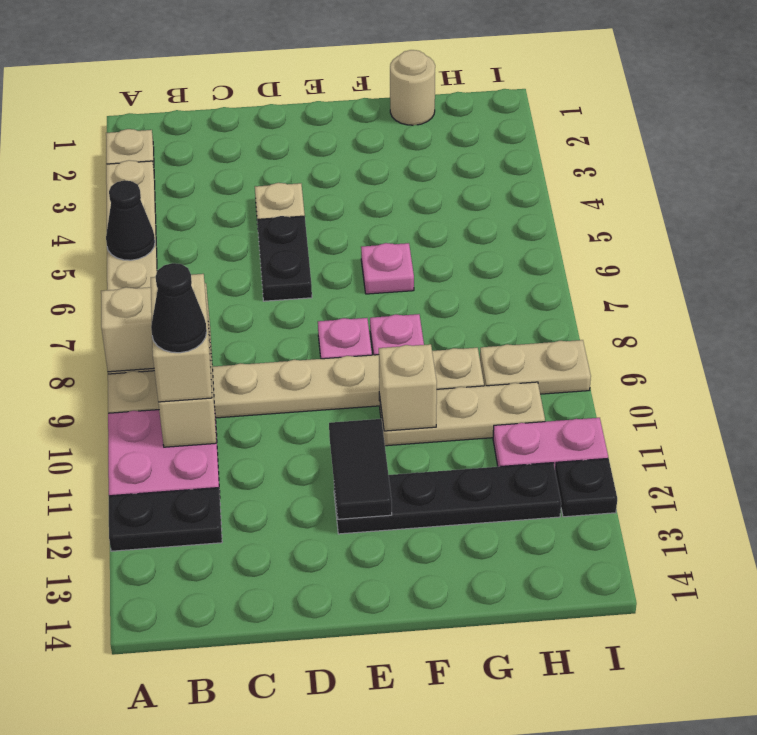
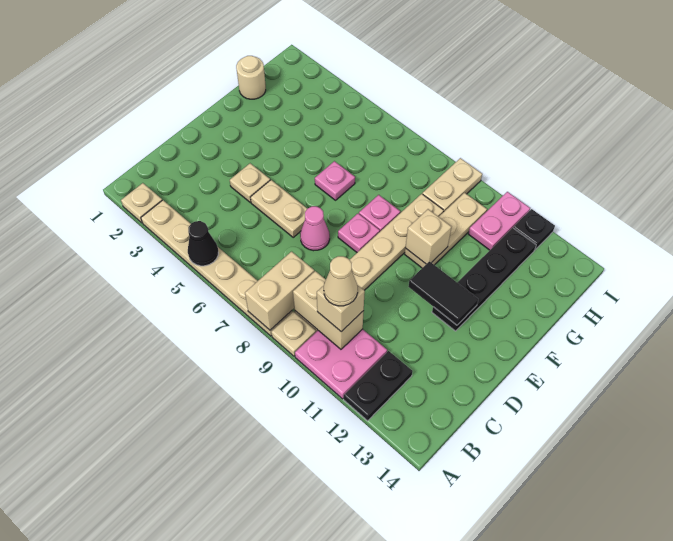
tan 1x2 brick [151,274,212,402] -> tan 1x1 brick [317,285,365,332]
black 1x1 cone [151,263,207,353] -> tan 1x1 cone [324,256,358,306]
black 1x2 plate [257,216,312,301] -> tan 1x2 plate [251,180,307,237]
none -> pink 1x1 cone [300,206,330,251]

